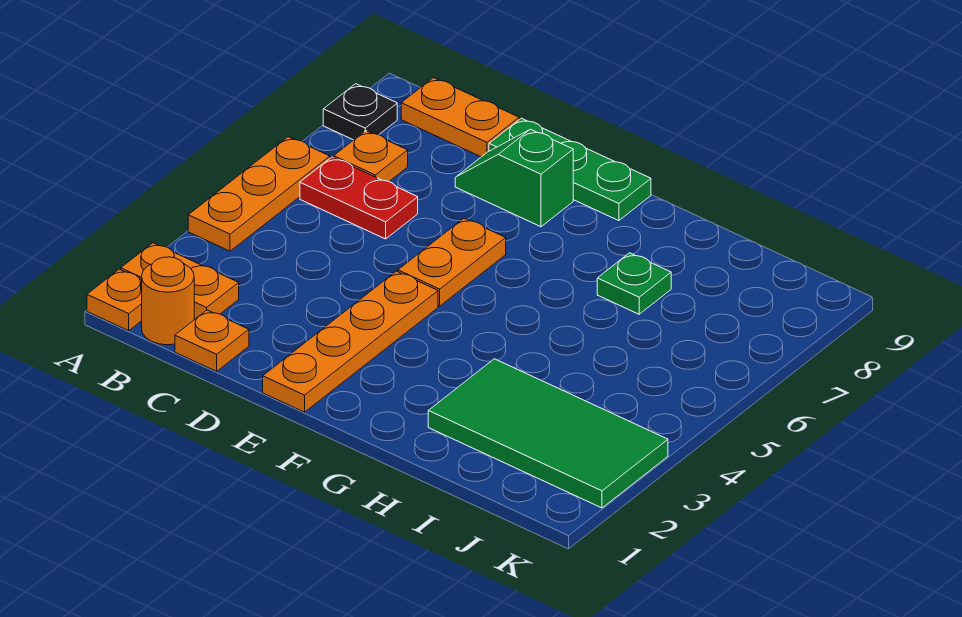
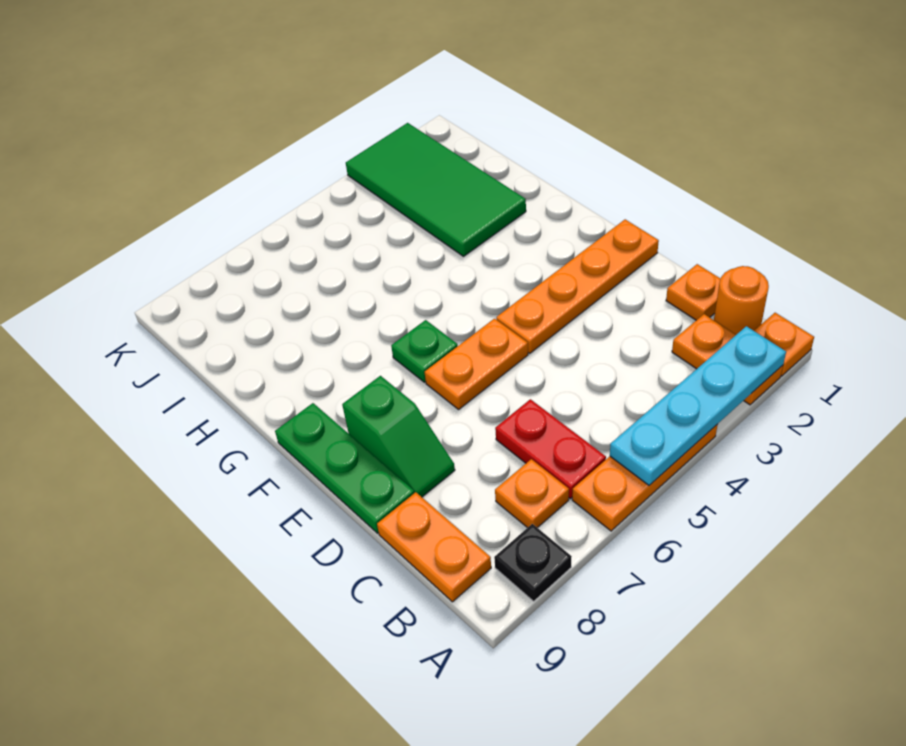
none -> cyan 1x4 plate [610,326,786,485]
green 1x1 plate [597,253,671,314] -> green 1x1 plate moved to [391,320,458,382]

